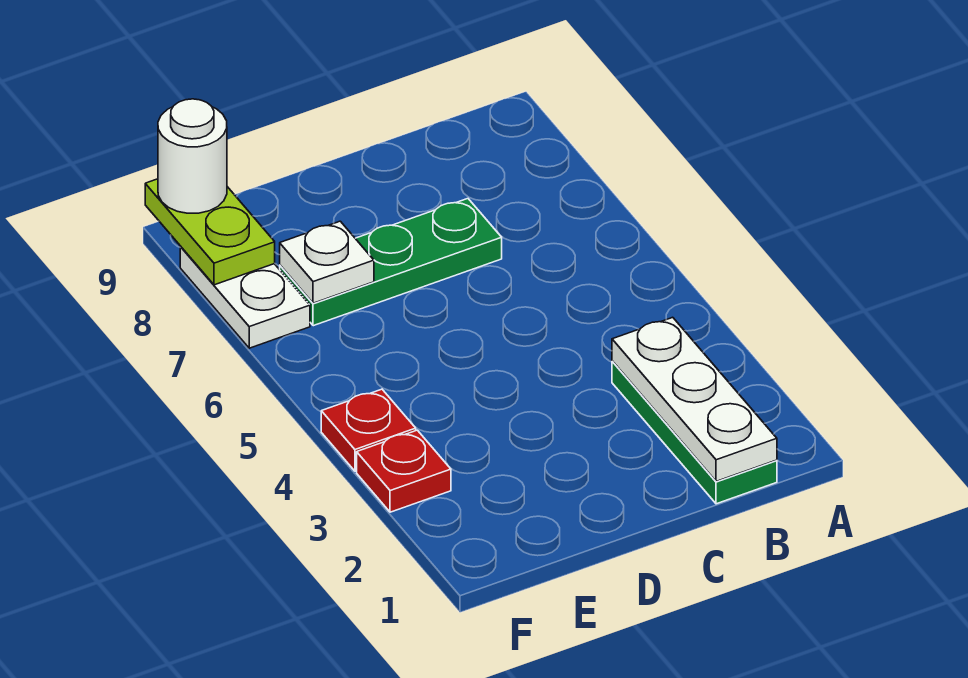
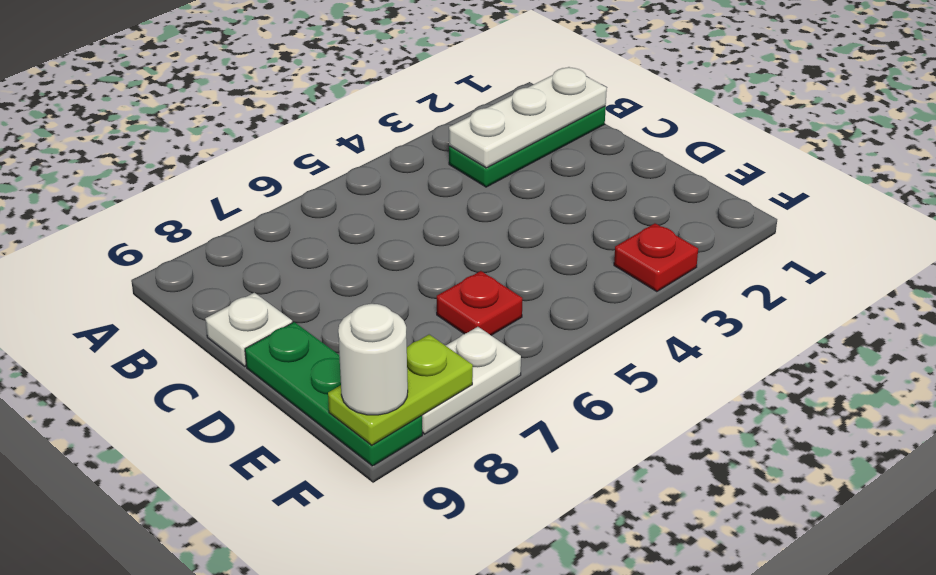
green 1x3 plate [280,199,502,326] -> green 1x3 plate moved to [245,322,422,466]
white 1x1 plate [280,221,374,303] -> white 1x1 plate moved to [205,293,292,366]
red 1x1 plate [321,389,416,471] -> red 1x1 plate moved to [437,271,522,335]

